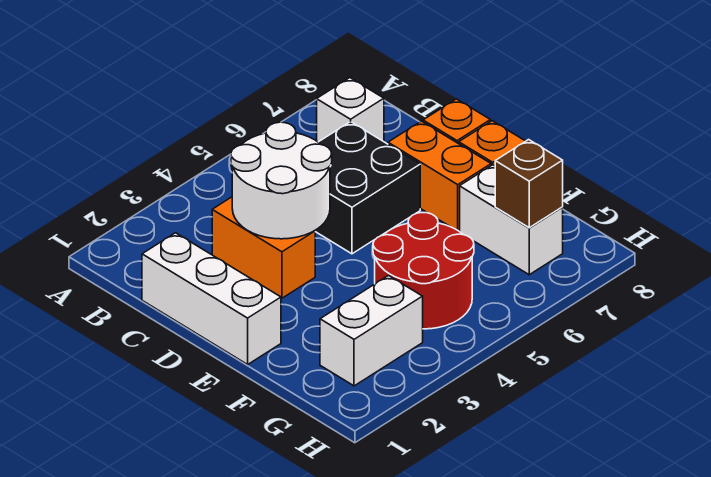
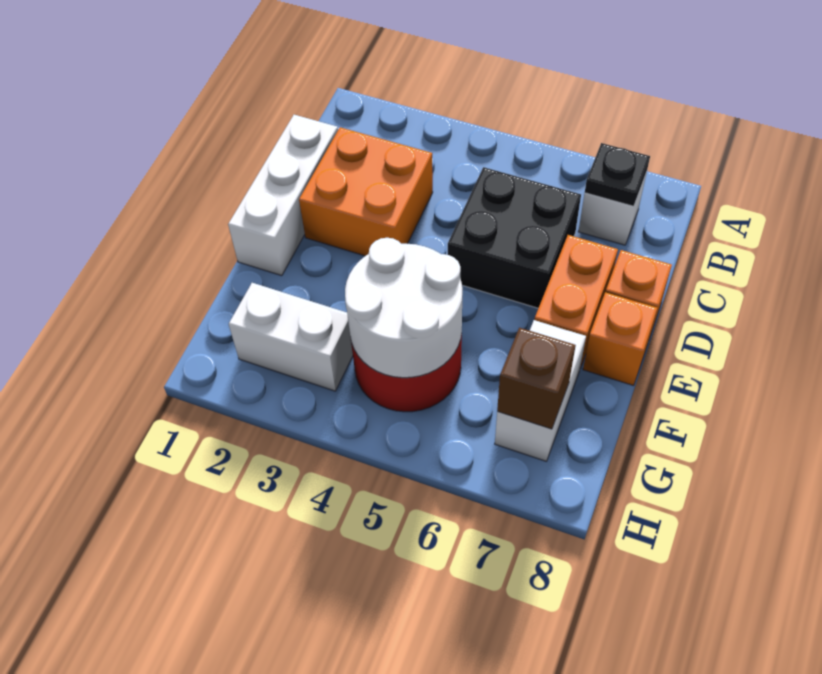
none -> black 1x1 plate [585,143,650,207]
orange 1x2 brick [212,197,315,298] -> orange 2x2 brick [299,127,433,256]
white 2x2 round brick [231,122,332,239] -> white 2x2 round brick moved to [345,238,462,378]

